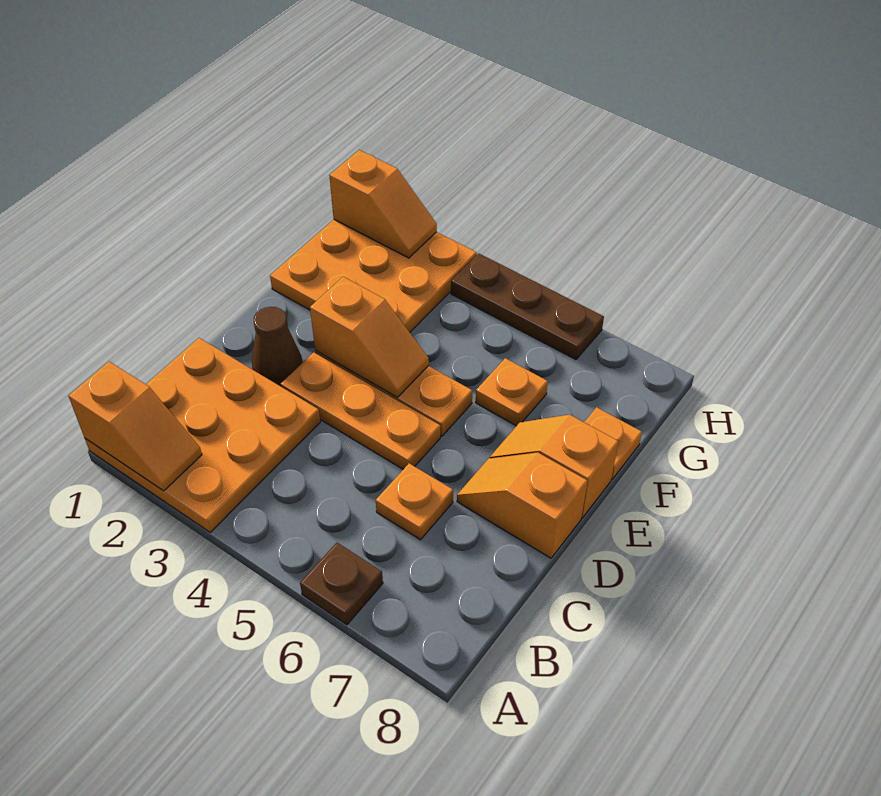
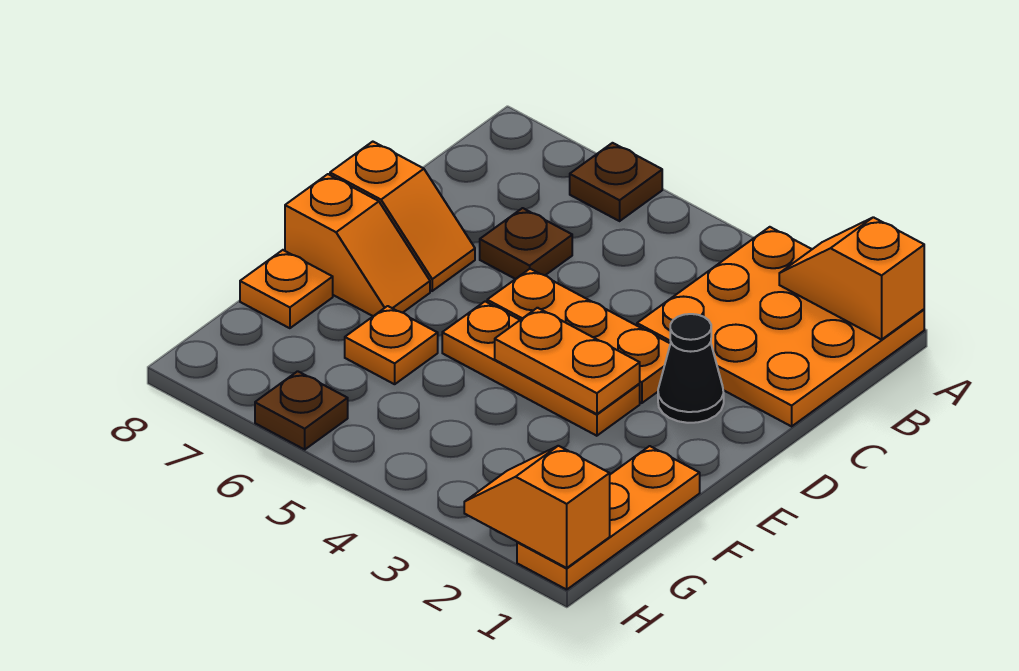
orange 1x1 plate [376,463,453,540] -> brown 1x1 plate [480,208,572,279]
brown 1x1 cone [252,307,302,386] -> black 1x1 cone [658,314,724,423]
orange 1x2 slope [310,277,429,397] -> orange 1x2 plate [495,308,640,414]
orange 3x3 plate [270,220,477,332] -> orange 1x3 plate [517,446,700,590]
brown 1x3 plate [451,253,604,359] -> brown 1x1 plate [255,371,348,449]

